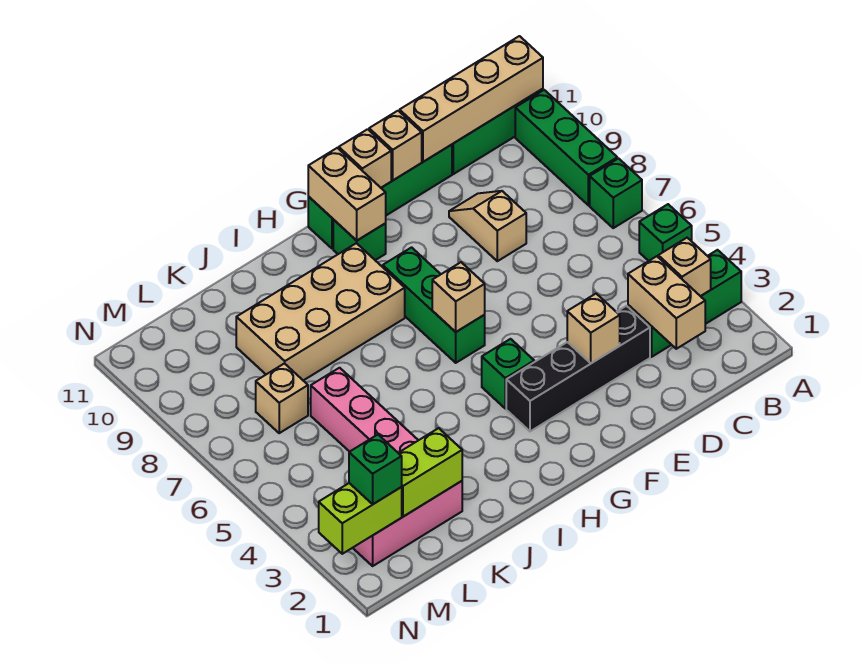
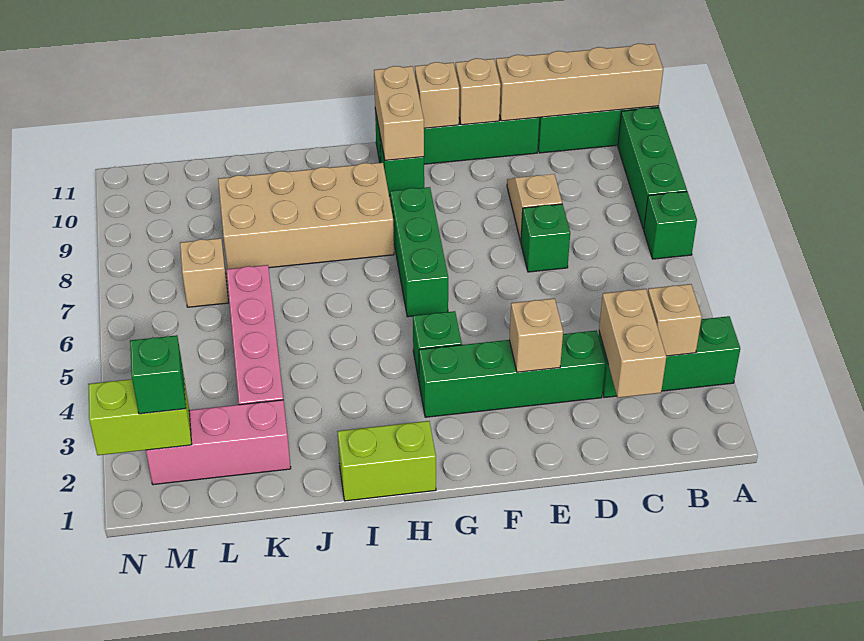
green 1x1 brick [639,204,692,261] -> green 1x1 brick moved to [521,204,570,272]
black 1x4 brick [506,306,650,431] -> green 1x4 brick [419,330,606,417]
tan 1x1 brick [432,262,485,332] -> none
lime 1x2 brick [399,428,462,517] -> lime 1x2 brick moved to [337,421,436,501]

